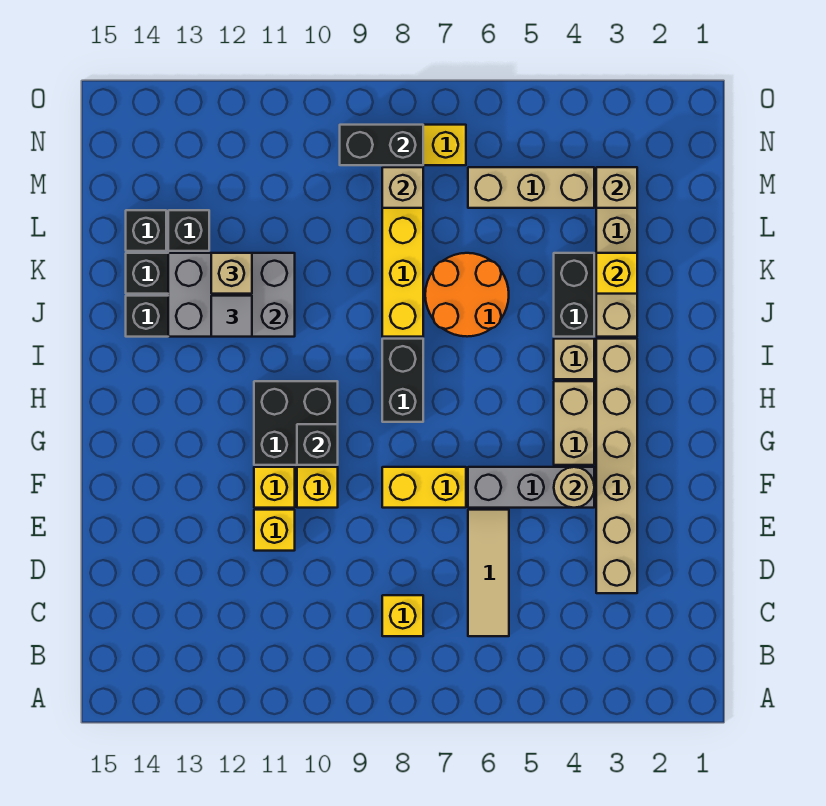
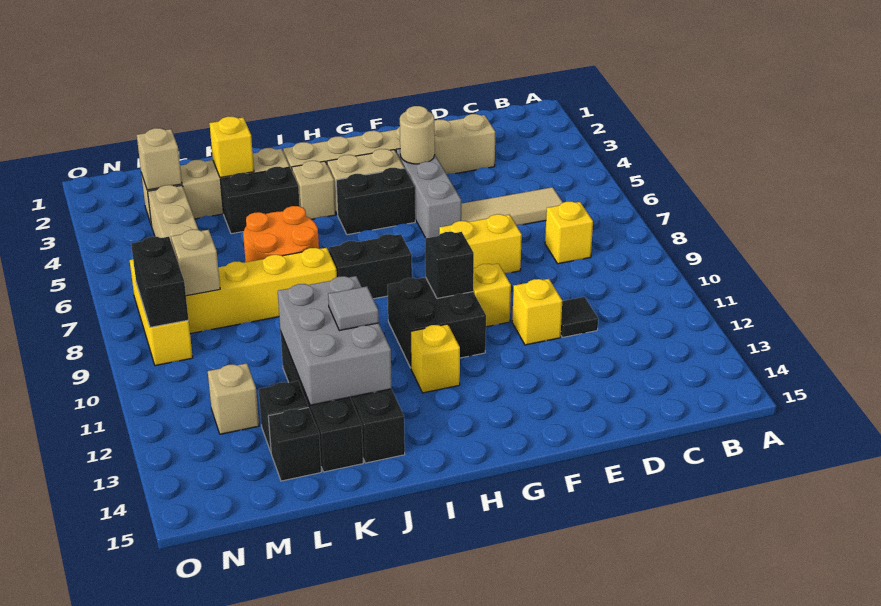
none -> black 1x1 tile [561,297,598,337]
yellow 1x2 brick [382,467,466,508] -> yellow 1x2 brick turned to [439,214,522,273]
yellow 1x1 brick [254,467,295,508] -> yellow 1x1 brick moved to [411,324,460,393]
none -> black 1x2 brick [336,168,415,235]
tan 1x1 brick [211,253,252,294] -> tan 1x1 brick moved to [208,363,259,434]

